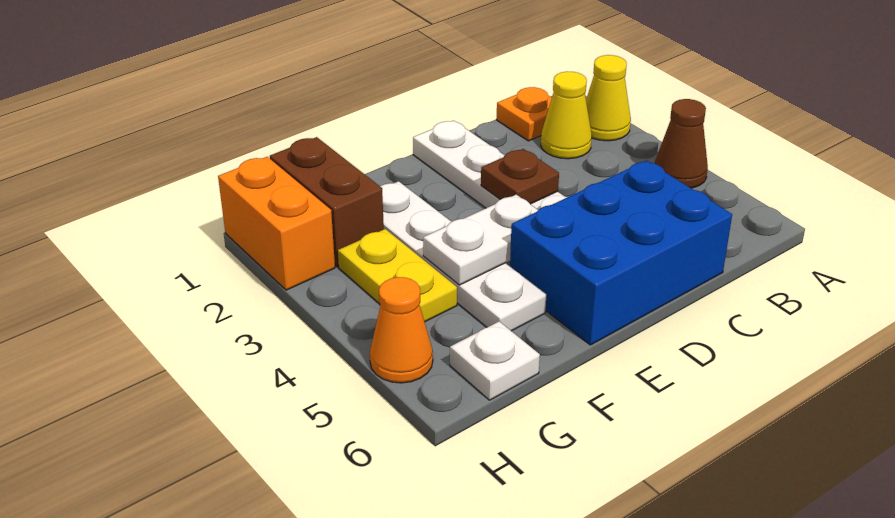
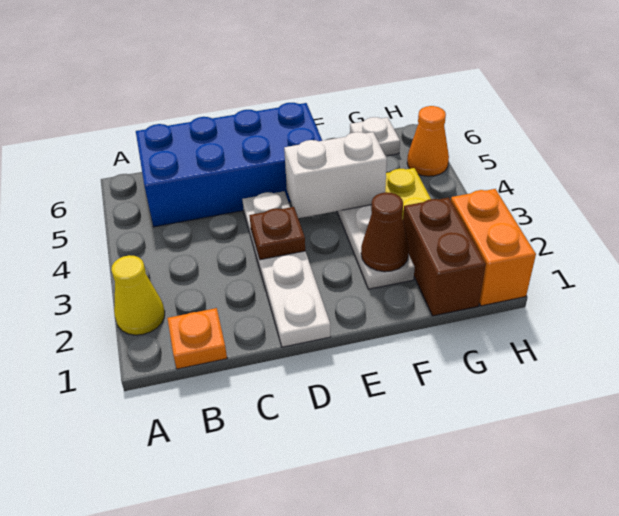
brown 1x1 cone [655,99,708,188] -> brown 1x1 cone moved to [361,192,409,272]
yellow 1x1 cone [541,71,592,159] -> none
blue 2x3 brick [510,161,732,345] -> blue 2x4 brick [136,103,322,227]
white 1x2 plate [423,194,538,285] -> white 1x2 brick [284,132,387,218]

